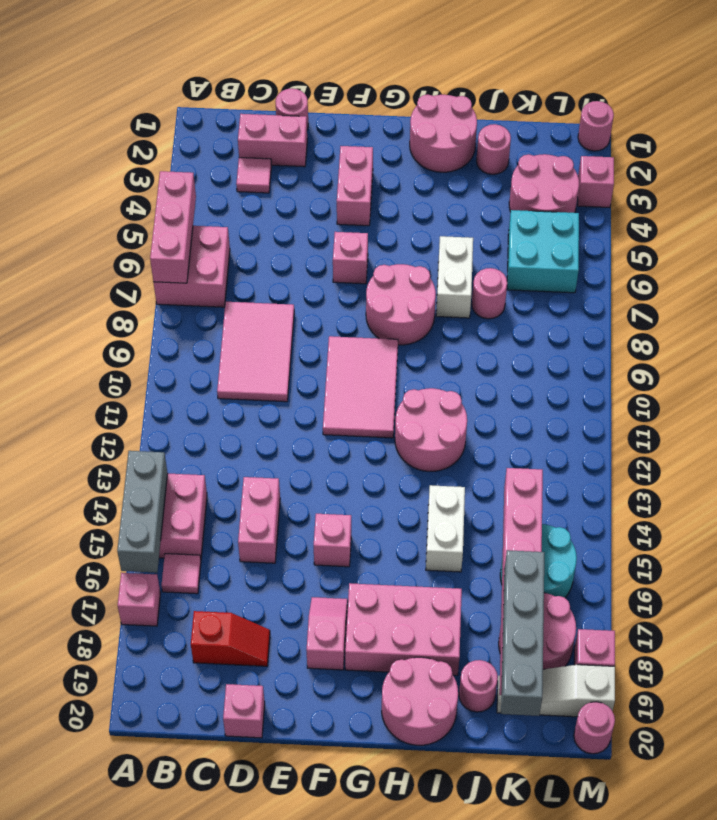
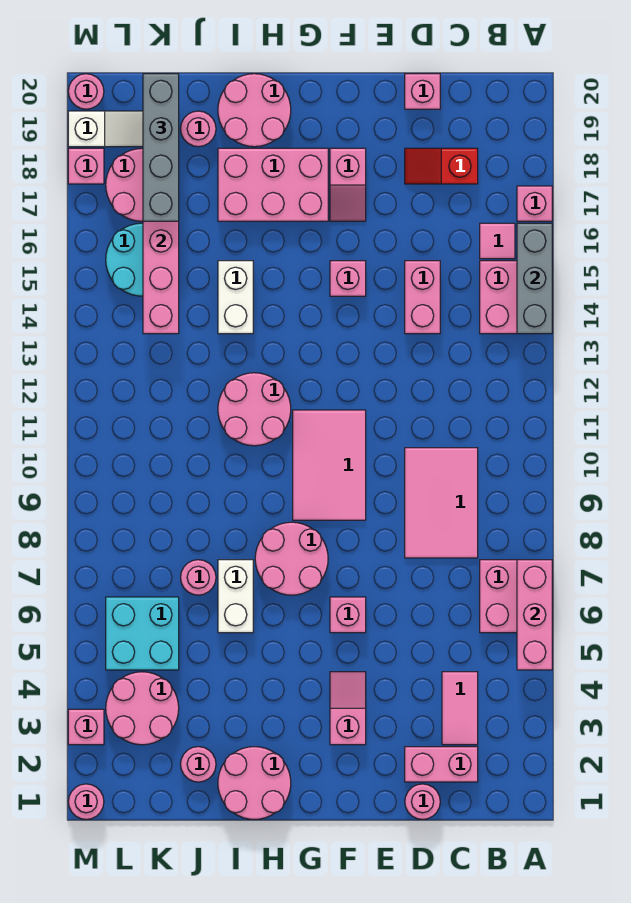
pink 1x1 tile [236,158,272,193] -> pink 1x2 tile [442,672,478,745]
pink 1x2 brick [337,146,373,226] -> pink 1x2 slope [330,672,366,745]

